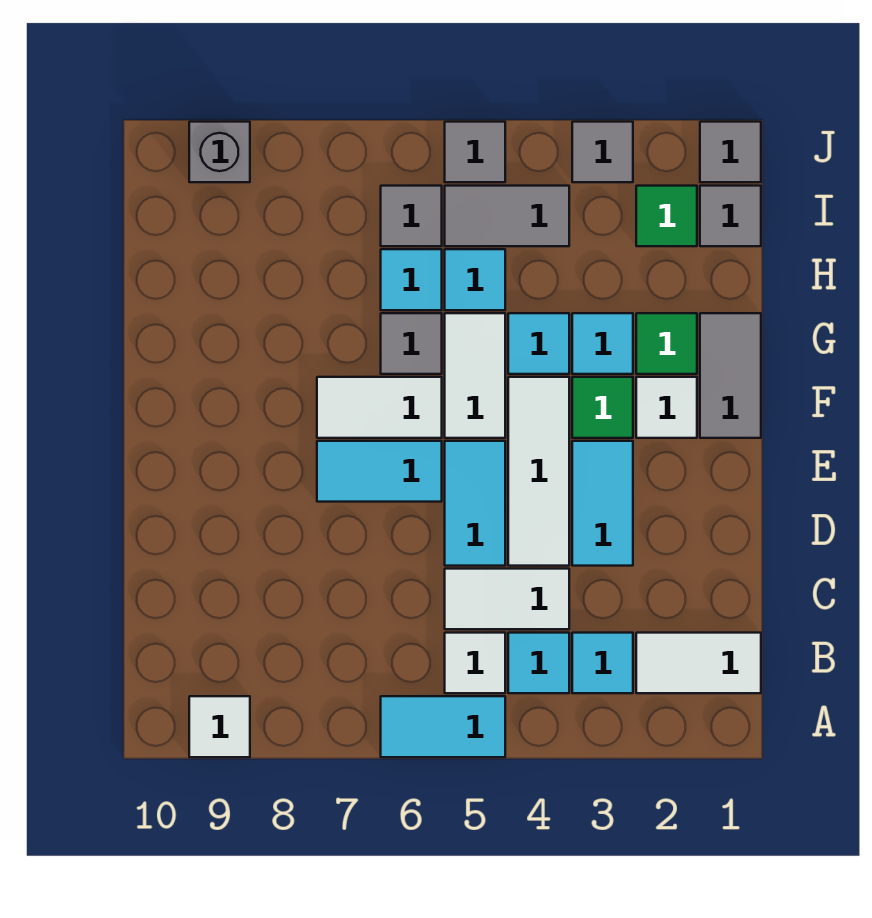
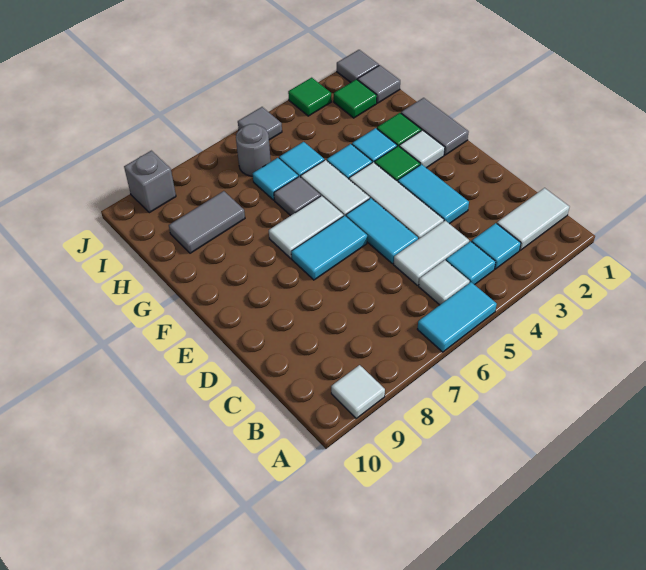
grey 1x2 tile [445,186,569,246] -> grey 1x2 tile moved to [169,191,245,253]
grey 1x1 tile [381,186,442,246] -> grey 1x1 round brick [236,124,271,176]
grey 1x1 tile [572,122,633,182] -> green 1x1 tile [288,78,331,116]

